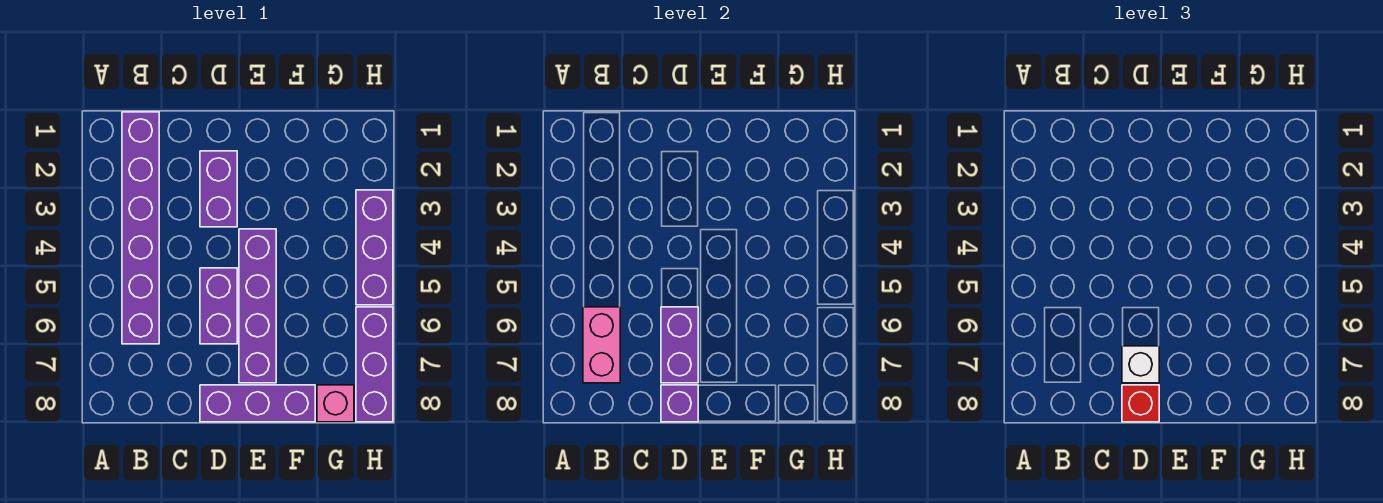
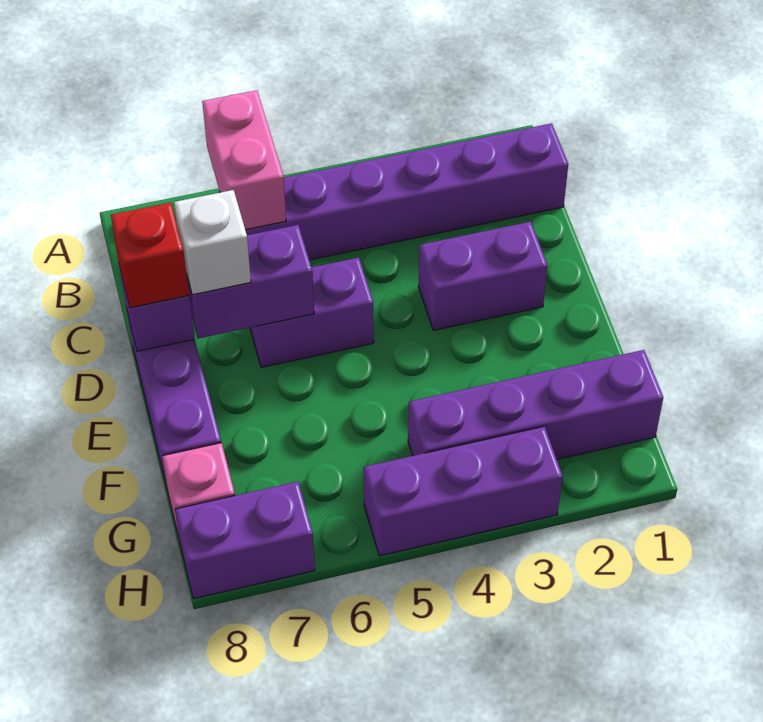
pink 1x2 brick [583,307,620,383] -> pink 1x2 brick turned to [202,90,286,230]
purple 1x4 brick [239,229,276,383] -> purple 1x4 brick moved to [408,350,663,459]
purple 1x3 brick [356,307,393,422] -> purple 1x2 brick [175,482,315,599]

